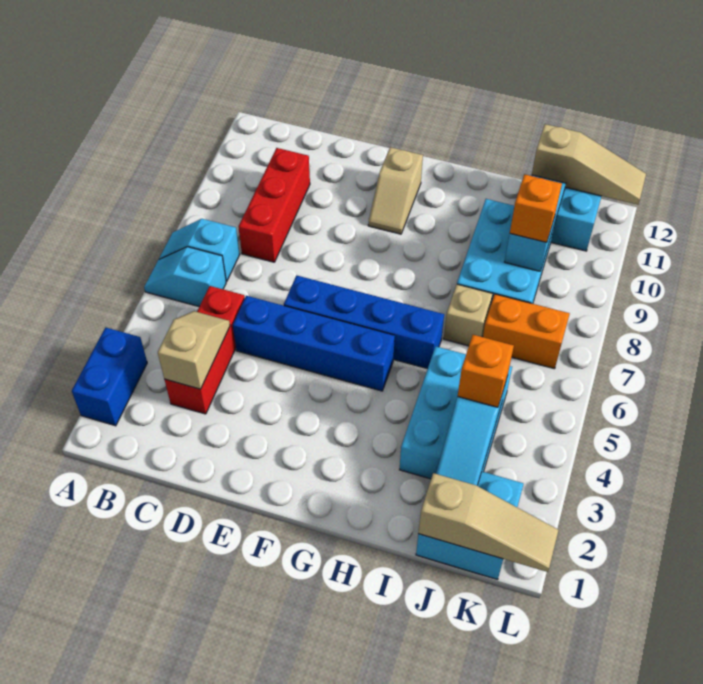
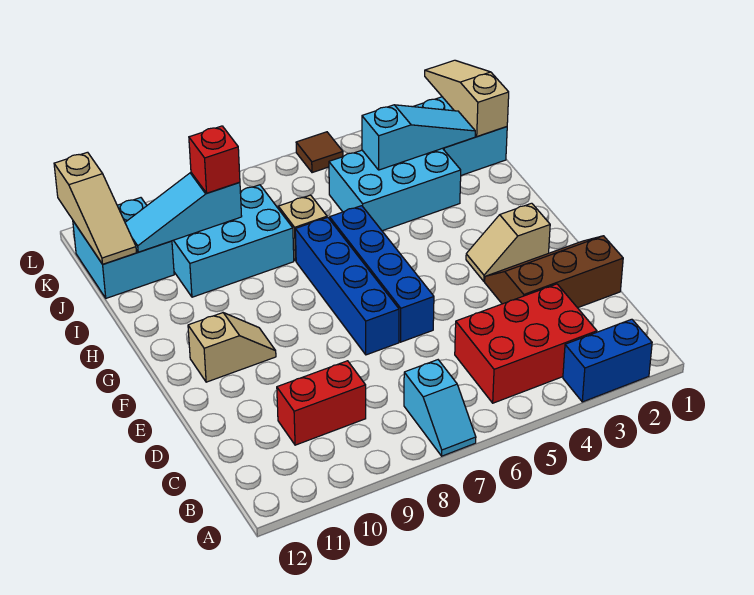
cyan 1x2 slope [144,247,226,307] -> none
red 1x3 brick [164,286,245,414] -> red 2x3 brick [455,284,597,403]
tan 1x2 slope [158,311,230,389] -> tan 1x2 slope moved to [466,203,550,281]
red 1x3 brick [238,148,310,262] -> red 1x2 brick [277,361,366,445]
none -> brown 2x3 slope [485,236,623,308]
blue 1x4 brick [233,296,395,391] -> blue 1x4 brick moved to [295,217,399,355]
orange 1x1 brick [458,335,514,407] -> none
orange 1x2 brick [483,294,570,369] -> none
orange 1x1 brick [510,174,562,242] -> red 1x1 brick [189,126,240,193]
tan 1x3 slope [532,124,646,205] -> tan 1x3 slope turned to [54,152,137,264]
none -> brown 1x1 tile [296,132,343,173]

